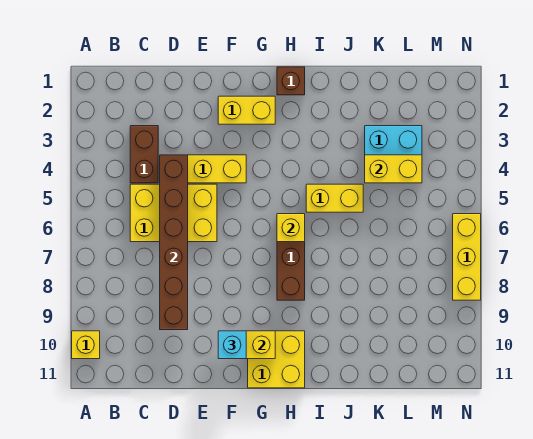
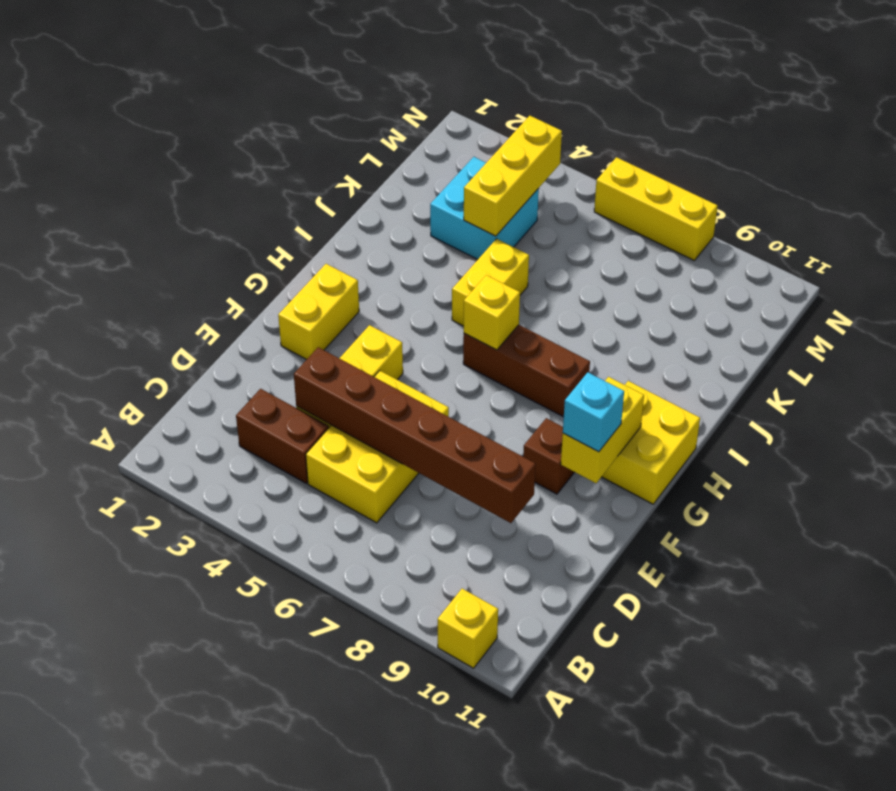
brown 1x1 brick [277,67,305,95] -> brown 1x1 brick moved to [523,418,574,494]
yellow 1x2 brick [365,155,422,183] -> yellow 1x3 brick [464,116,562,236]

